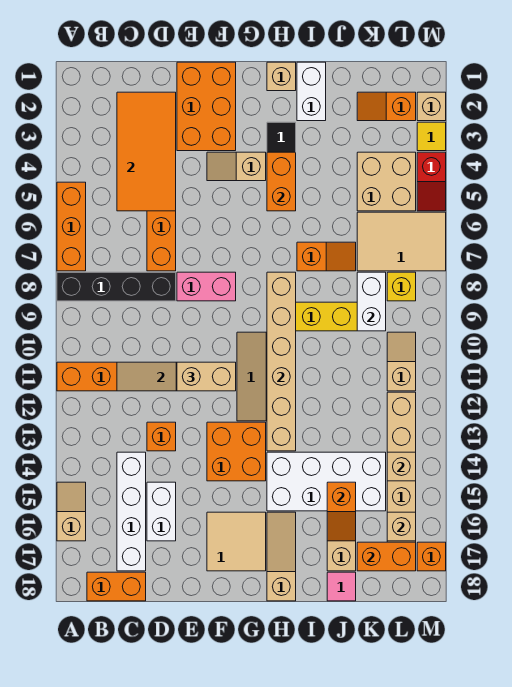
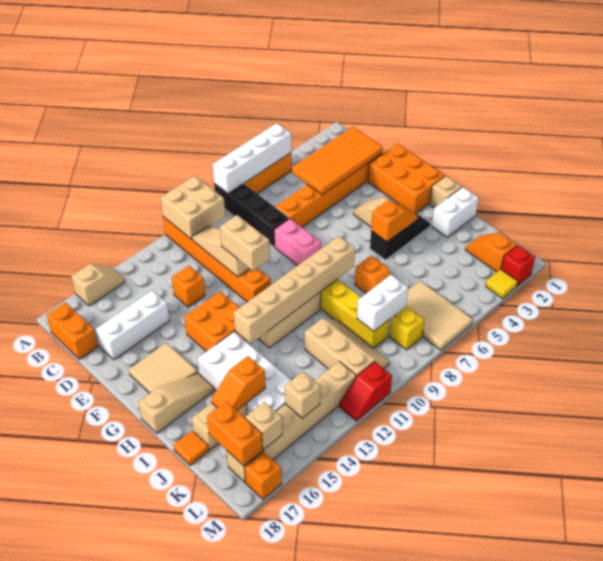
white 1x4 brick [117,452,146,571] -> white 1x4 brick moved to [213,123,291,194]
white 1x2 brick [147,482,176,541] -> white 1x3 brick [96,290,169,360]
orange 2x3 brick [177,62,236,151] -> orange 2x3 brick turned to [368,144,445,213]
orange 1x2 brick [267,152,296,211] -> orange 1x2 slope [371,200,418,242]
pink 1x1 tile [327,572,356,601] -> orange 1x1 tile [173,430,209,465]
tan 2x2 brick [357,152,416,211] -> tan 2x2 brick moved to [161,176,225,239]
tan 1x2 slope [387,332,416,391] -> tan 2x3 slope [305,319,389,377]
tan 1x1 brick [417,92,446,121] -> red 1x1 brick [501,245,535,286]
red 1x2 slope [417,152,446,211] -> red 1x2 slope moved to [339,361,392,421]

